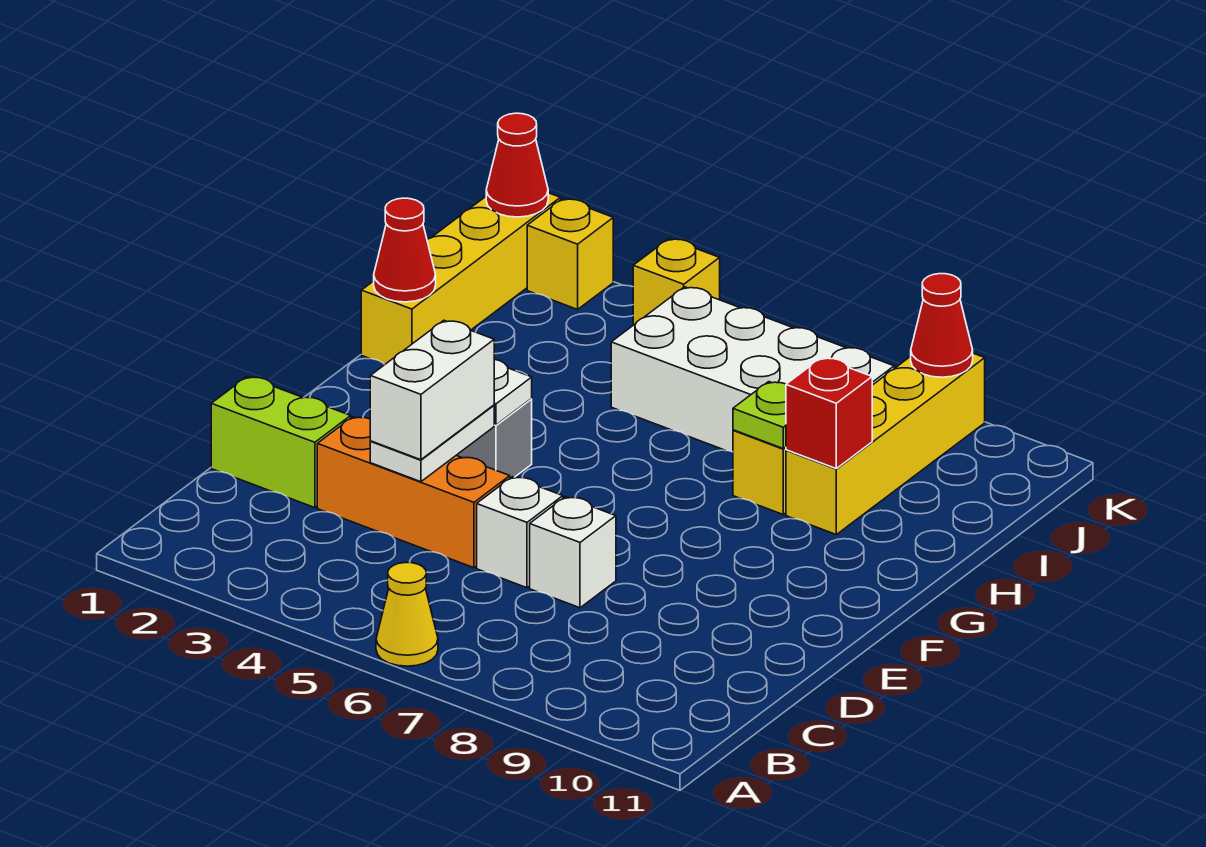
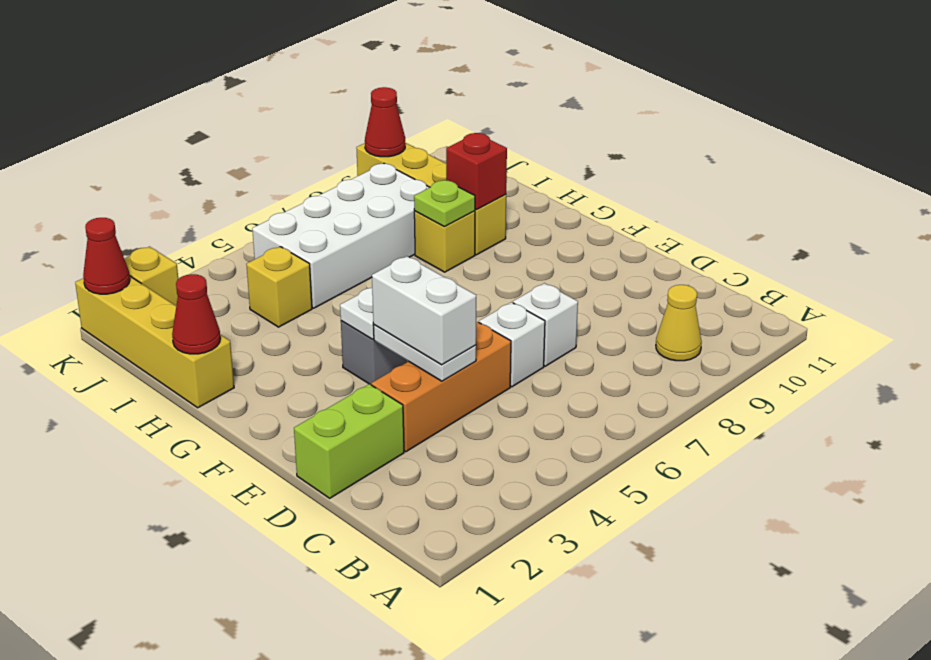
yellow 1x1 cone [376,562,438,666] -> yellow 1x1 cone moved to [656,285,702,361]
yellow 1x1 brick [633,239,720,325] -> yellow 1x1 brick moved to [246,247,312,327]

